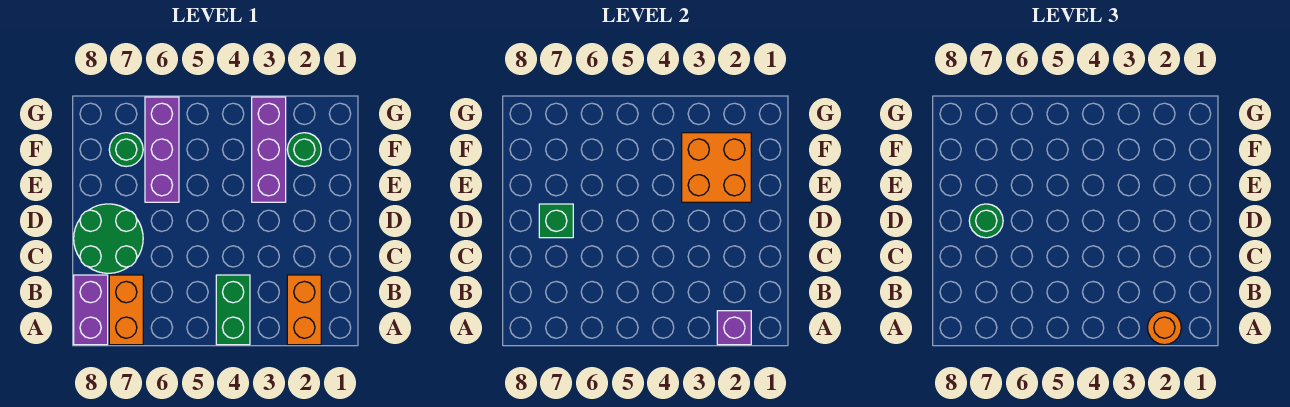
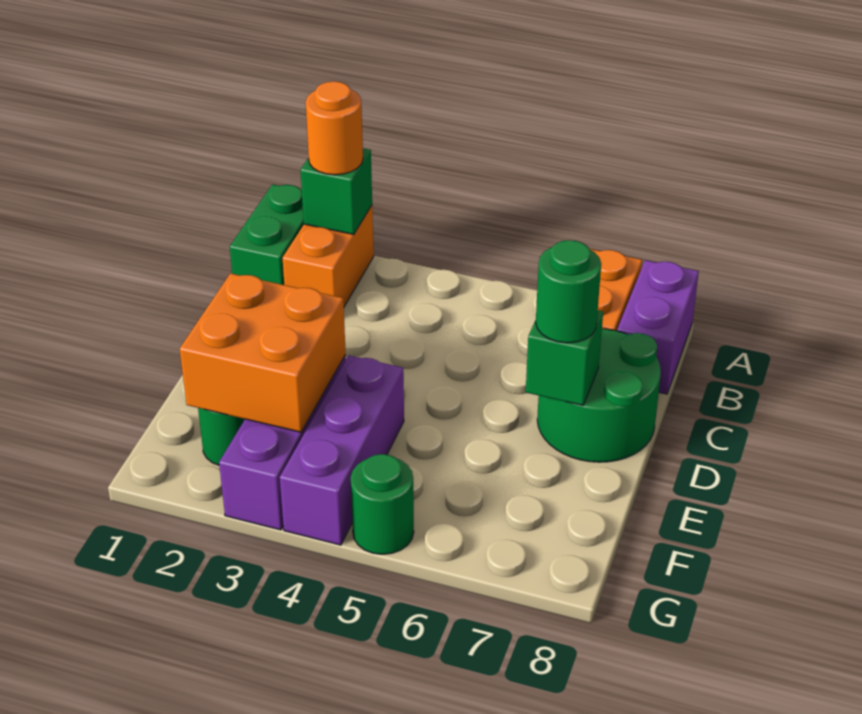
purple 1x1 brick [717,311,751,345] -> green 1x1 brick [301,148,372,234]
green 1x2 brick [216,275,250,345] -> green 1x2 brick moved to [230,185,304,285]
purple 1x3 brick [145,97,179,202] -> purple 1x3 brick moved to [280,355,404,545]
green 1x1 round brick [109,133,143,167] -> green 1x1 round brick moved to [351,454,414,554]

